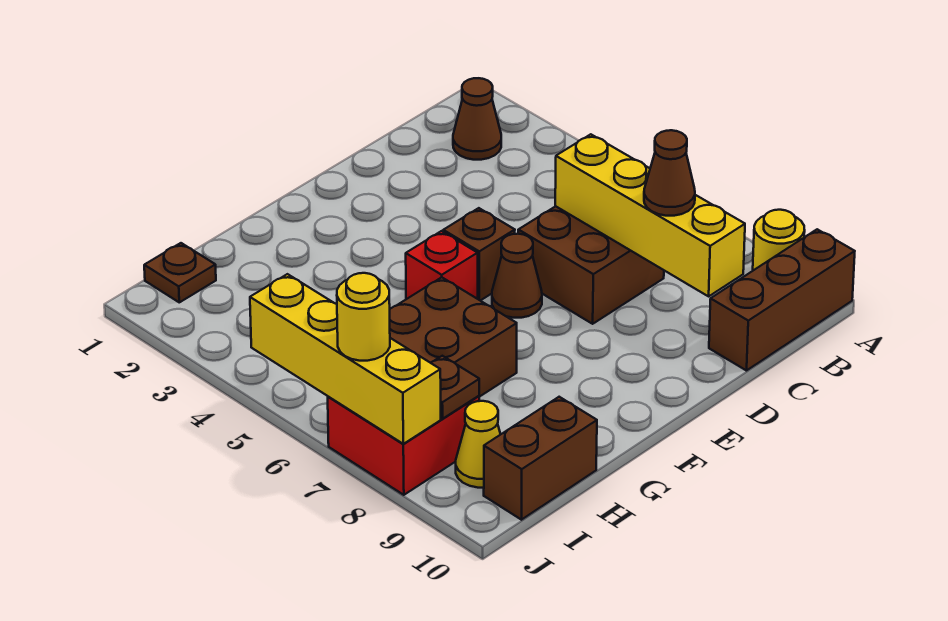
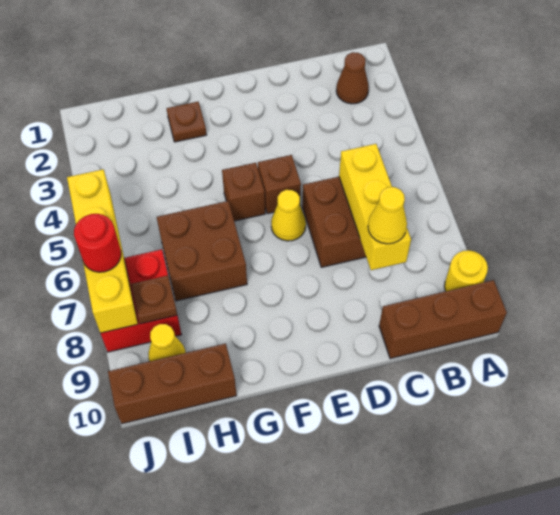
yellow 1x4 brick [555,134,745,296] -> yellow 1x3 brick [339,144,411,270]
brown 1x1 cone [644,130,695,216] -> yellow 1x1 cone [368,187,407,244]
brown 1x1 cone [492,234,542,318] -> yellow 1x1 cone [271,190,306,241]
red 1x1 brick [406,231,478,299] -> brown 1x1 brick [222,163,265,221]
brown 1x2 brick [484,397,597,520] -> brown 1x3 brick [108,343,237,424]
brown 1x1 plate [144,243,216,302] -> brown 1x1 plate moved to [166,102,207,142]
yellow 1x1 round brick [337,273,390,361] -> red 1x1 round brick [74,214,121,272]

